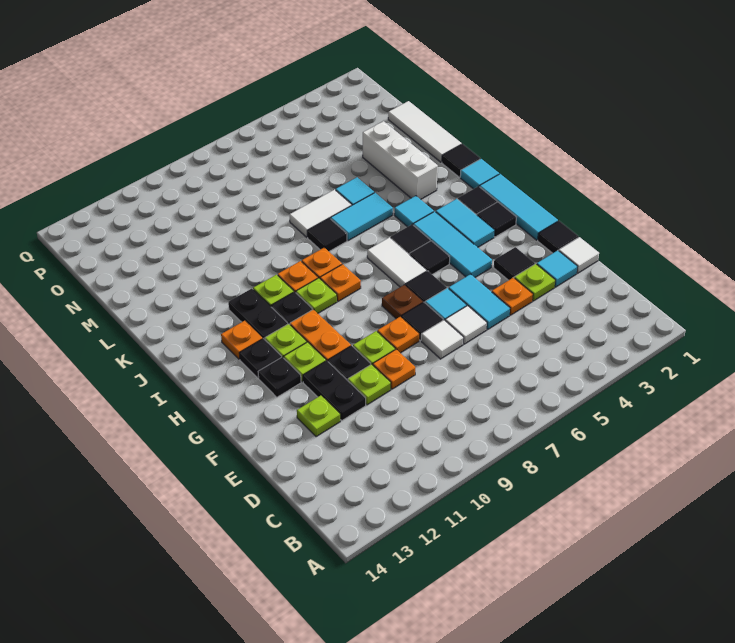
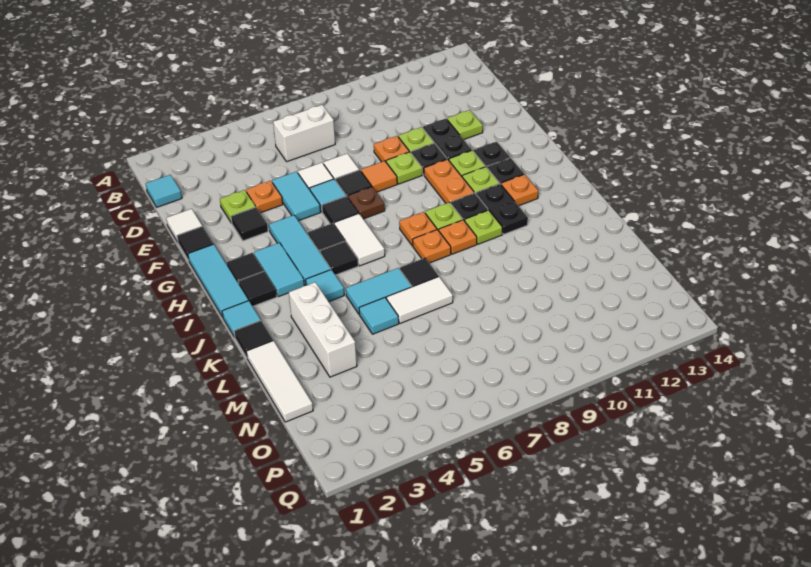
none -> white 1x2 brick [273,105,335,161]
cyan 1x1 tile [537,250,577,287] -> cyan 1x1 tile moved to [146,175,182,207]
orange 1x1 plate [377,316,419,353] -> orange 1x1 tile [361,161,397,192]

